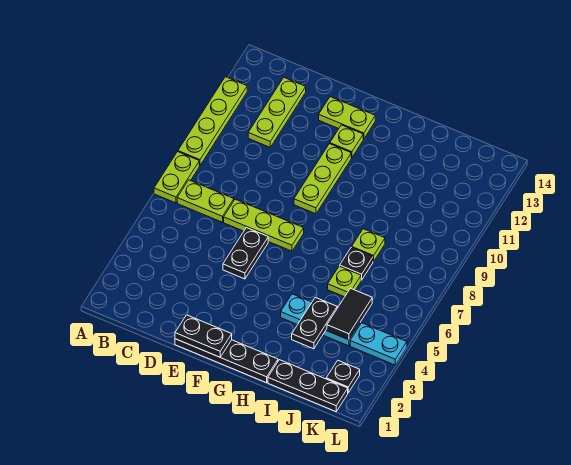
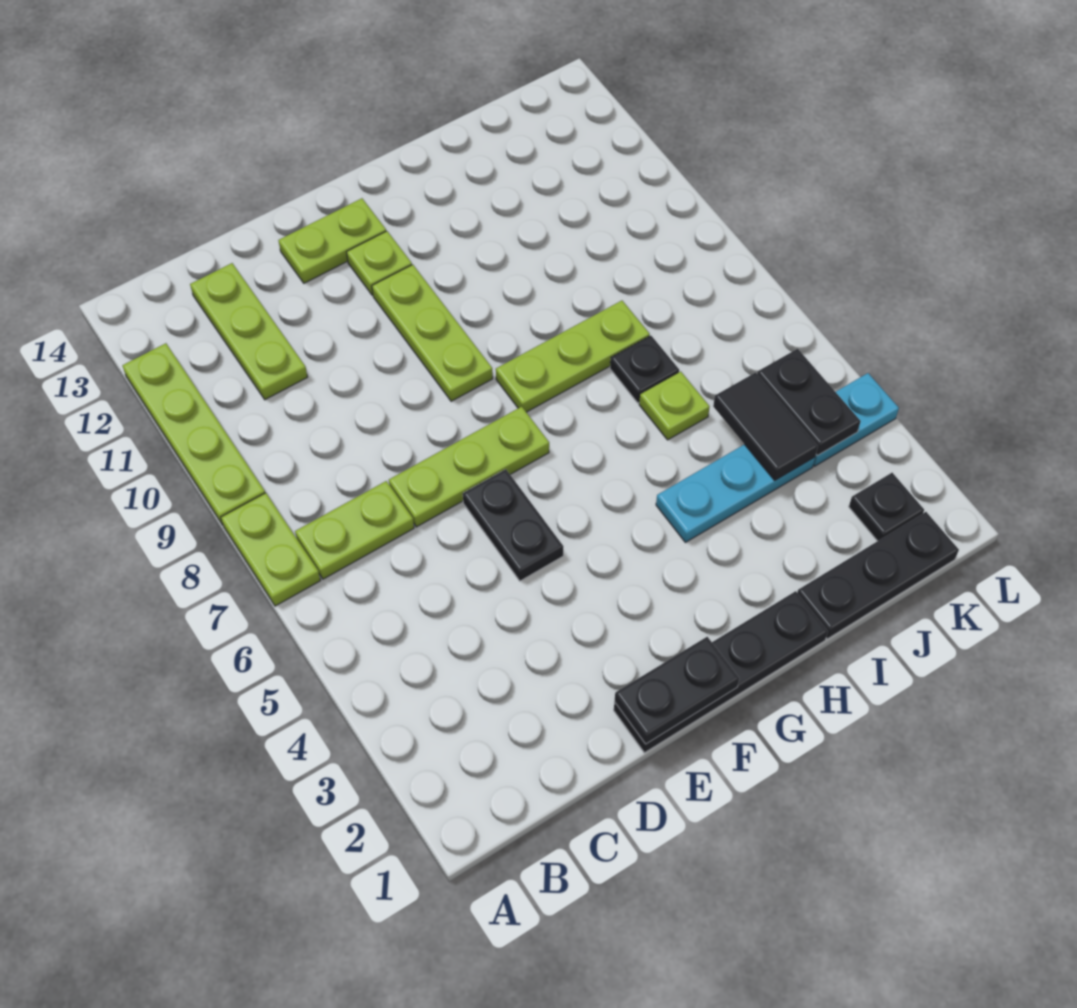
black 1x2 plate [292,297,337,349] -> black 1x2 plate moved to [757,349,861,455]
lime 1x1 plate [352,229,385,261] -> lime 1x3 plate [496,301,650,412]

